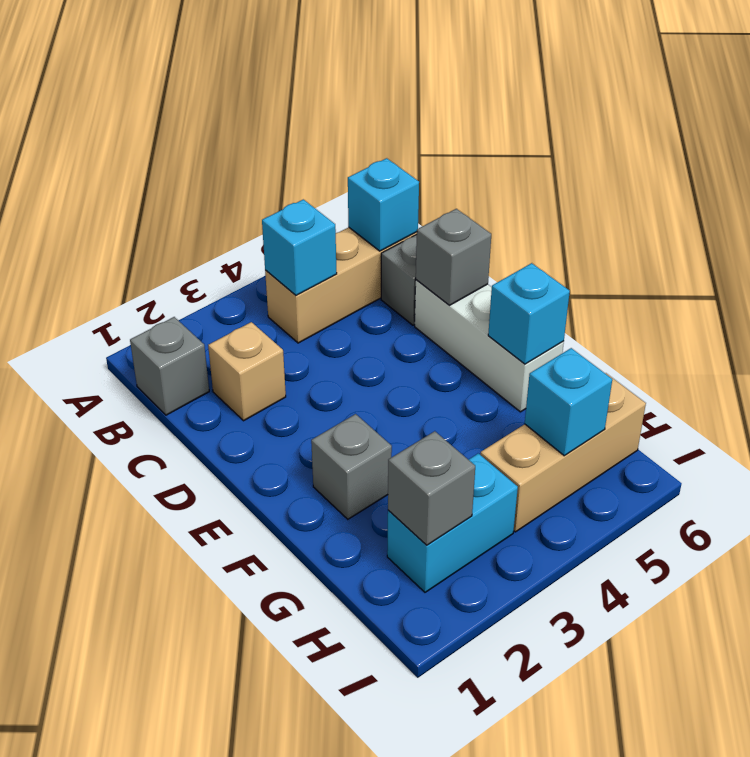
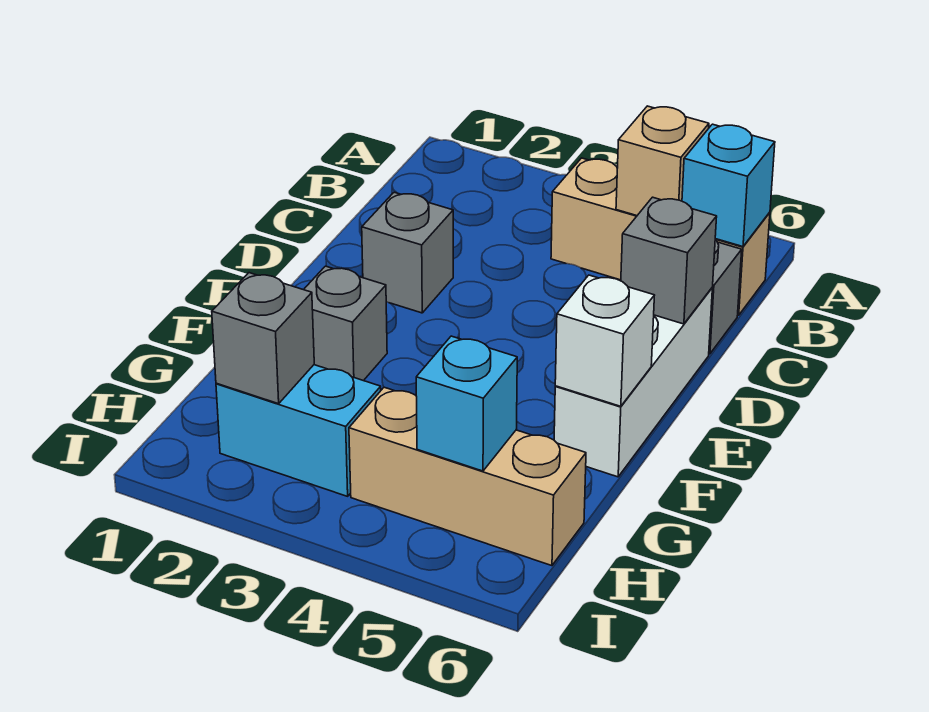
grey 1x1 brick [130,317,209,415] -> grey 1x1 brick moved to [362,192,453,313]
cyan 1x1 brick [262,199,337,295] -> none
tan 1x1 brick [208,322,286,421] -> tan 1x1 brick moved to [616,106,709,216]
cyan 1x1 brick [488,263,570,364] -> white 1x1 brick [555,275,655,406]

